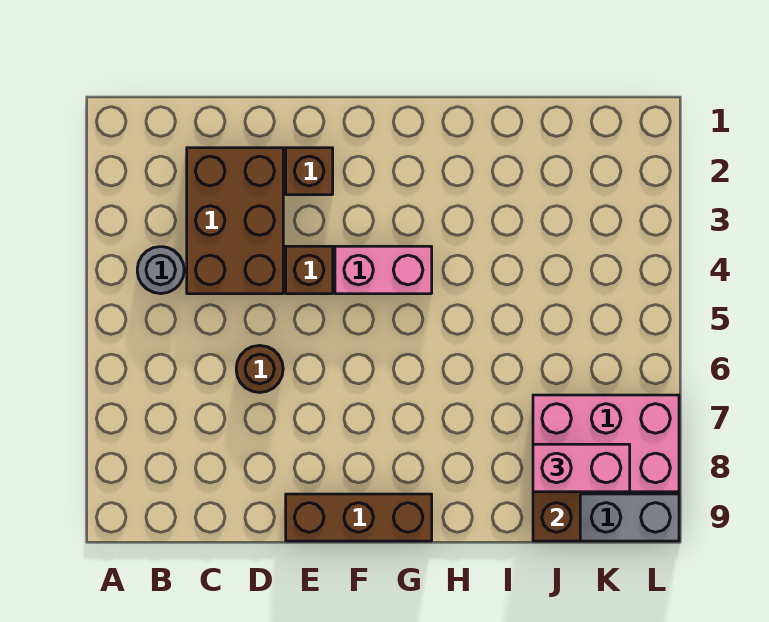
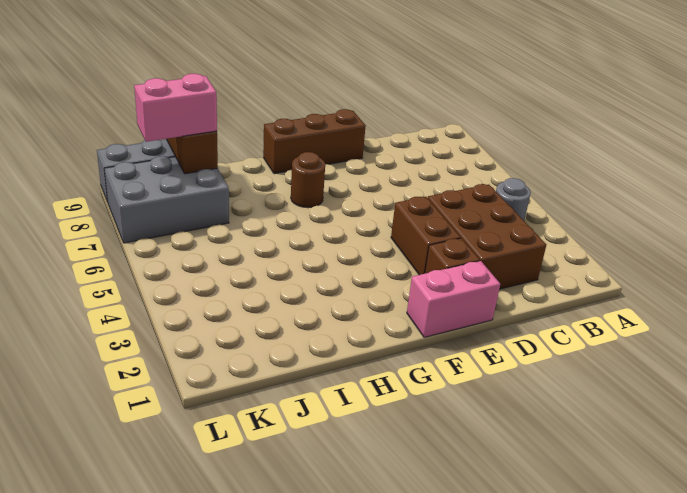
brown 1x1 round brick [236,346,283,393] -> brown 1x1 round brick moved to [291,152,325,208]
brown 1x1 brick [286,246,333,294] -> brown 1x2 brick [391,197,461,275]
pink 1x2 brick [335,246,432,294] -> pink 1x2 brick moved to [407,261,500,337]
pink 2x3 brick [533,395,679,492] -> grey 2x3 brick [104,156,229,243]

